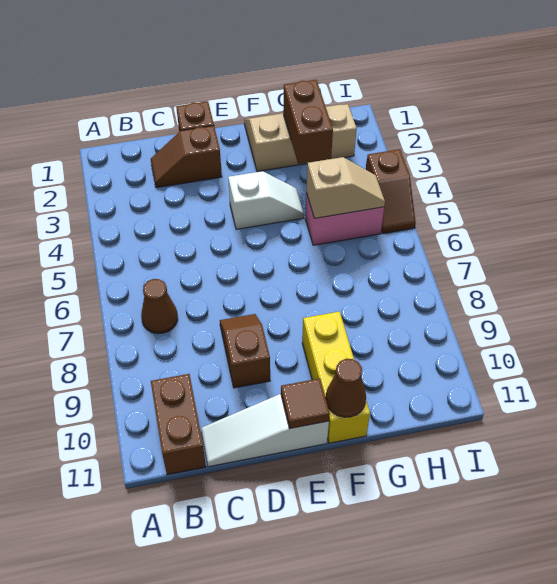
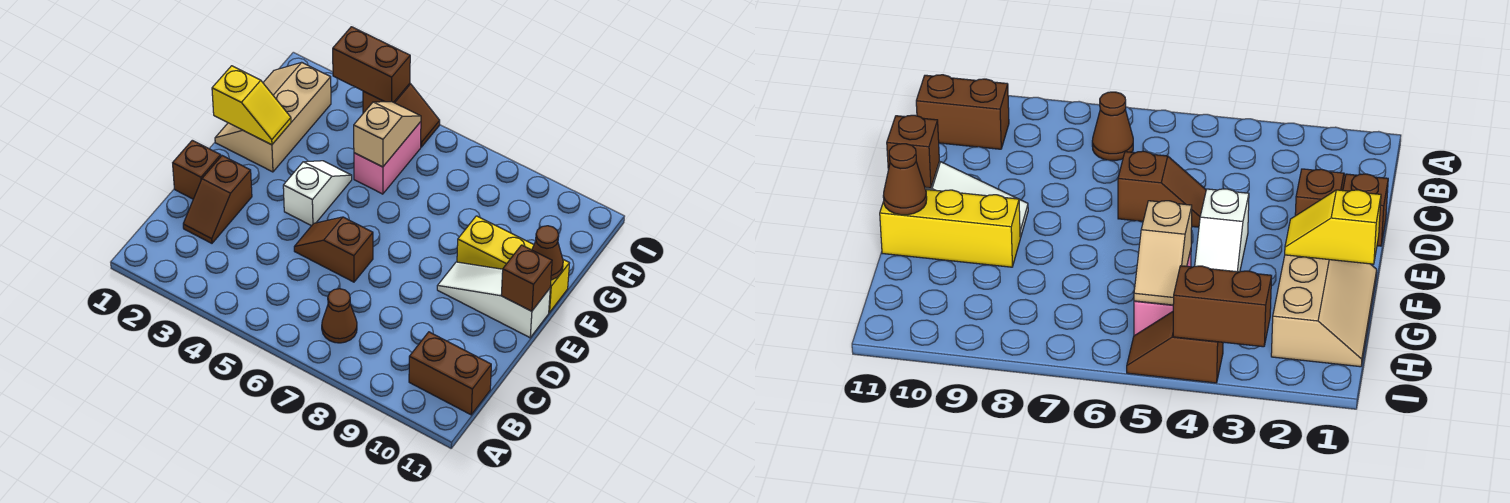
white 1x3 slope [201,394,329,467] -> white 1x3 slope turned to [437,262,550,338]
brown 1x2 slope [220,314,270,388] -> brown 1x2 slope moved to [294,217,373,282]
brown 1x1 tile [281,378,330,429] -> brown 1x1 brick [501,245,552,311]
none -> yellow 1x2 slope [212,66,291,145]
brown 1x2 brick [283,80,333,164] -> brown 1x2 brick moved to [333,27,410,102]

